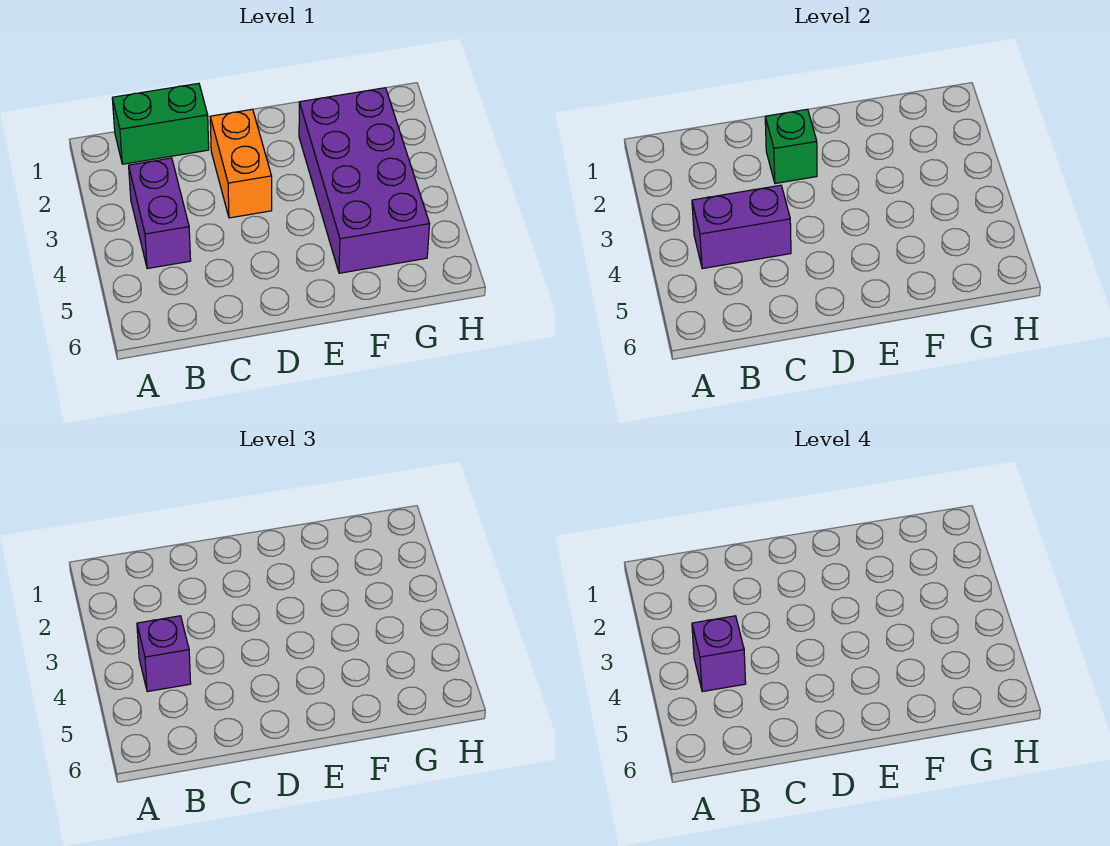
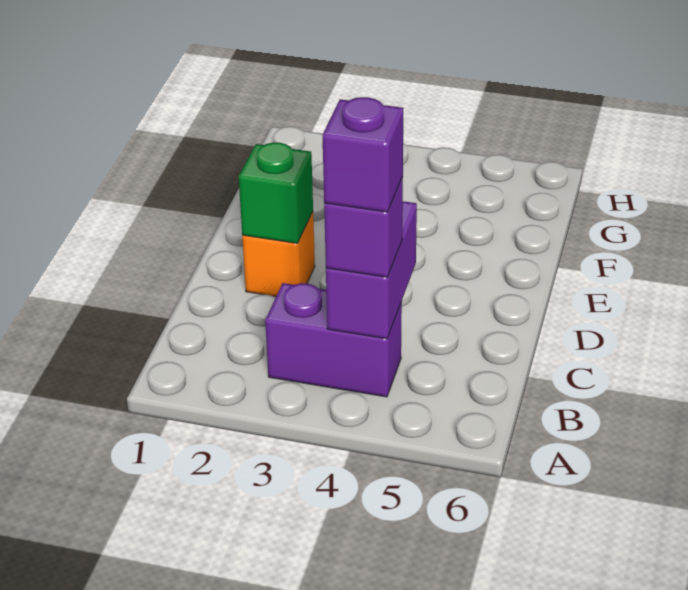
green 1x2 brick [112,83,209,164] -> none
orange 1x2 brick [210,109,272,218] -> orange 1x1 brick [242,212,315,296]
purple 2x4 brick [299,88,430,273] -> none

